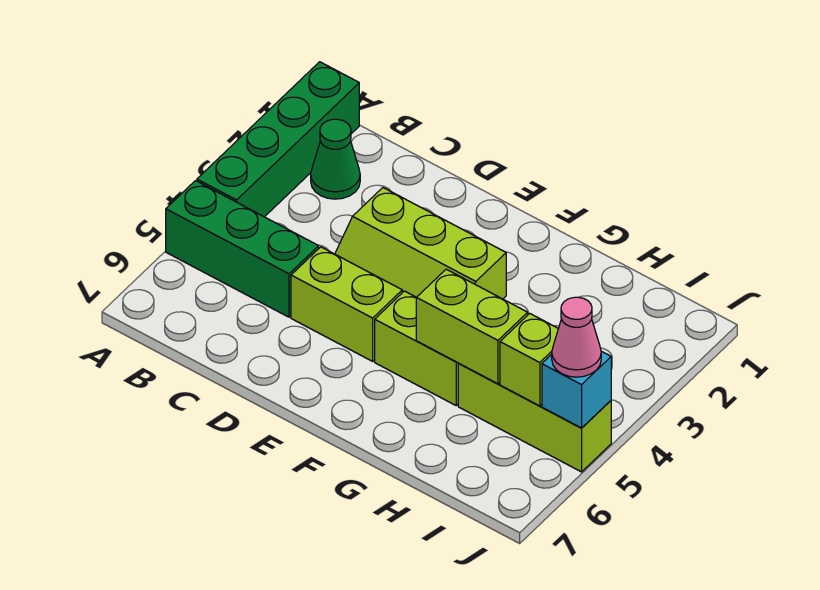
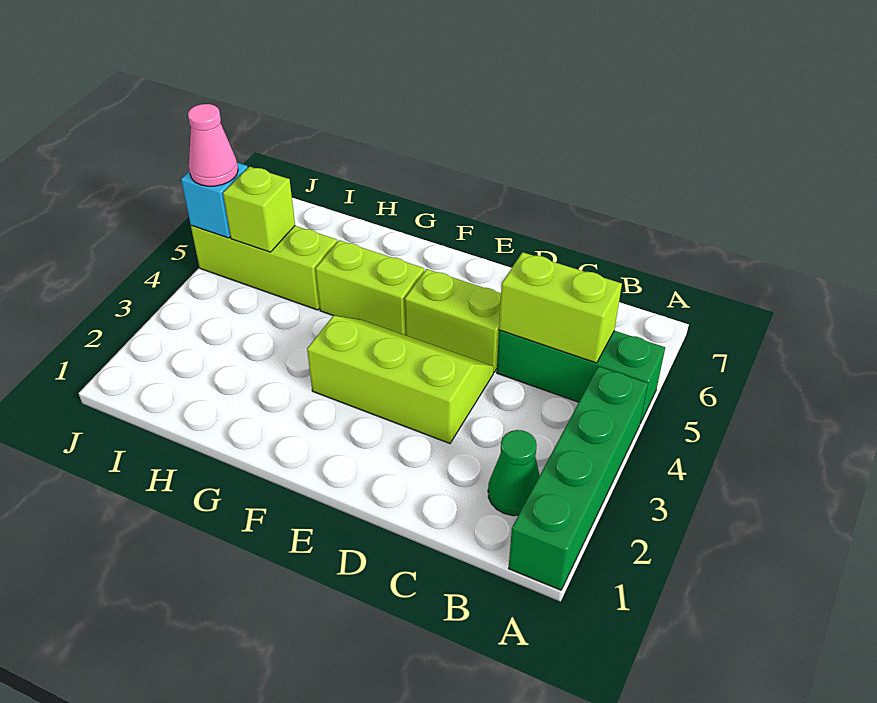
lime 1x2 brick [416,269,528,384] -> lime 1x2 brick moved to [499,252,622,363]

